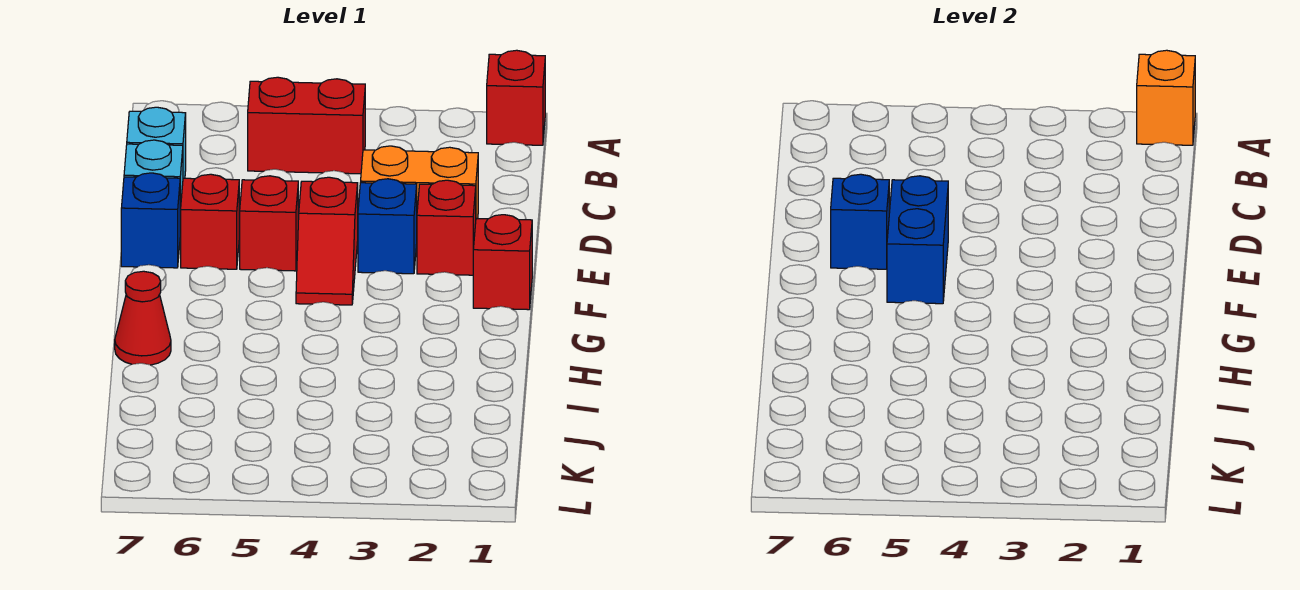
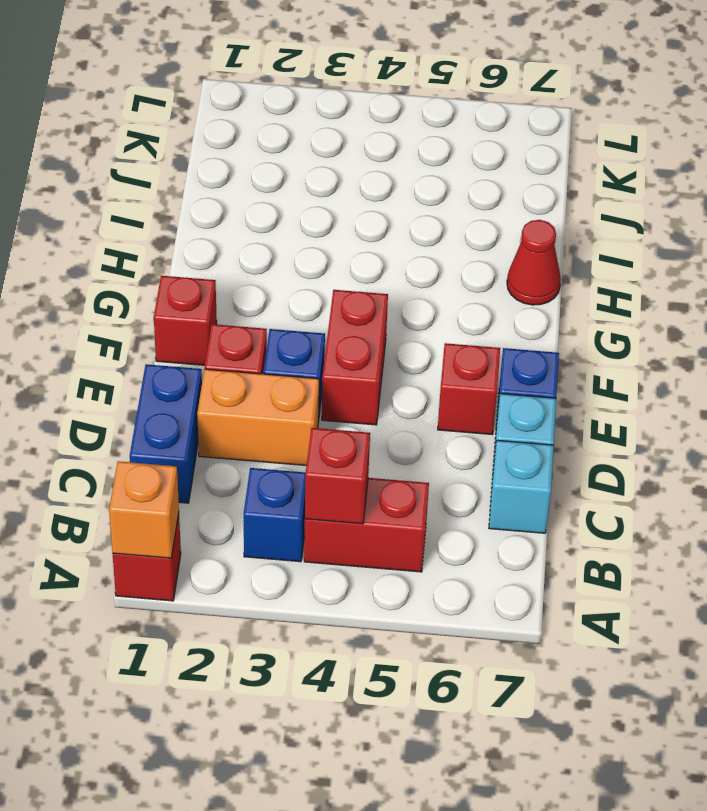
red 1x2 slope [296,177,358,305] -> red 1x2 brick [322,290,388,425]
red 1x1 brick [240,176,298,271] -> red 1x1 brick moved to [305,428,370,524]
blue 1x2 brick [887,176,948,304] -> blue 1x2 brick moved to [130,364,202,503]
blue 1x1 brick [831,174,889,269] -> blue 1x1 brick moved to [244,468,306,562]

